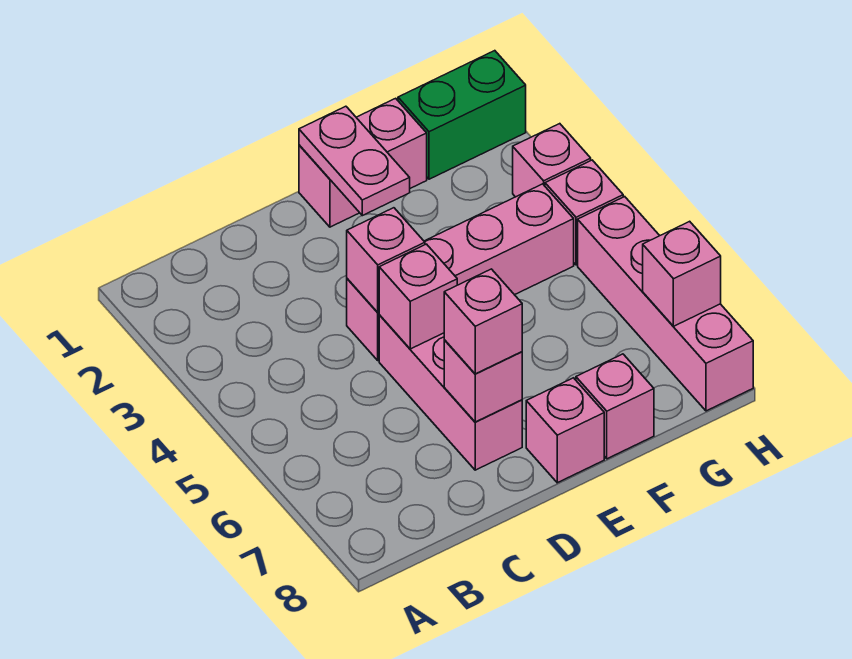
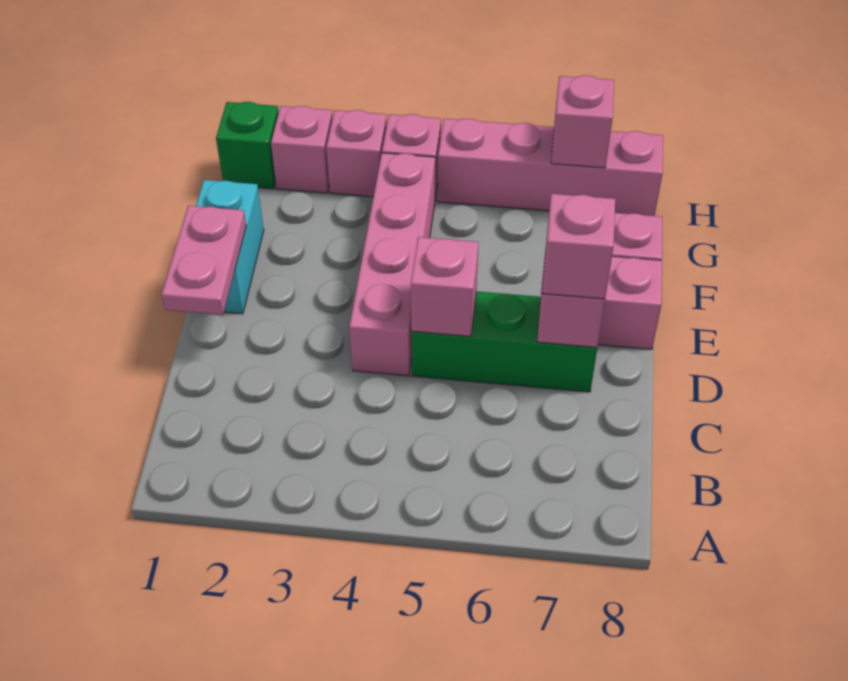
pink 1x1 brick [347,208,425,312] -> pink 1x1 brick moved to [271,106,332,193]
pink 1x3 brick [379,315,522,470] -> green 1x3 brick [412,291,597,392]
pink 1x2 brick [299,98,427,227] -> cyan 1x2 brick [196,180,264,314]
pink 1x2 plate [299,106,410,216] -> pink 1x2 plate turned to [162,206,246,315]
green 1x2 brick [398,51,526,179] -> green 1x1 brick [216,102,279,189]

